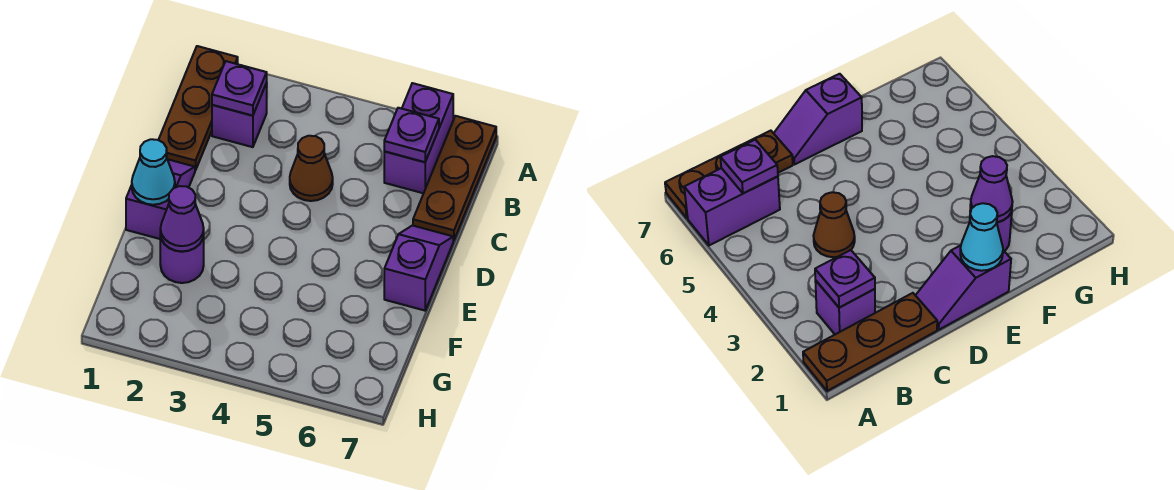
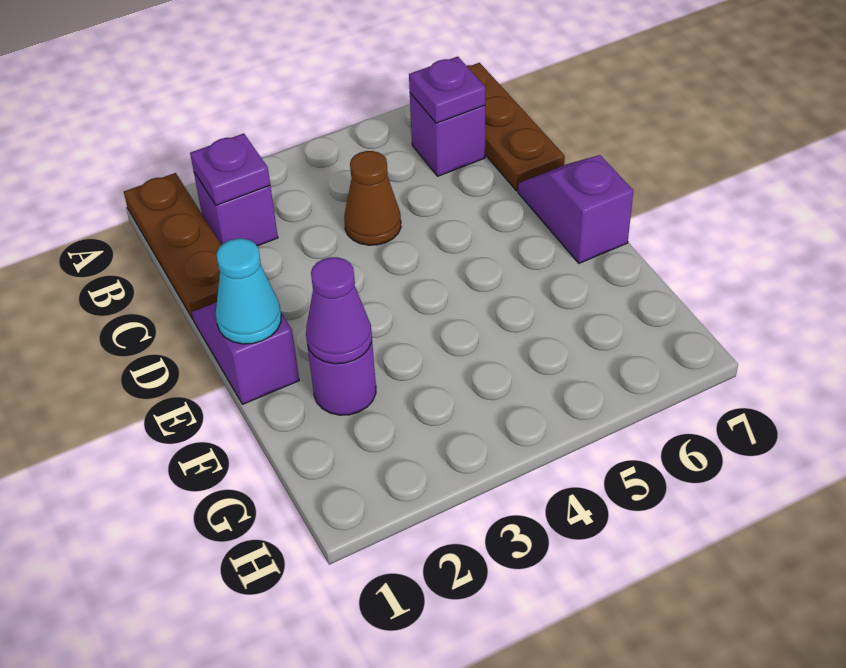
purple 1x2 brick [384,83,453,193] -> purple 1x1 brick [410,93,485,176]

